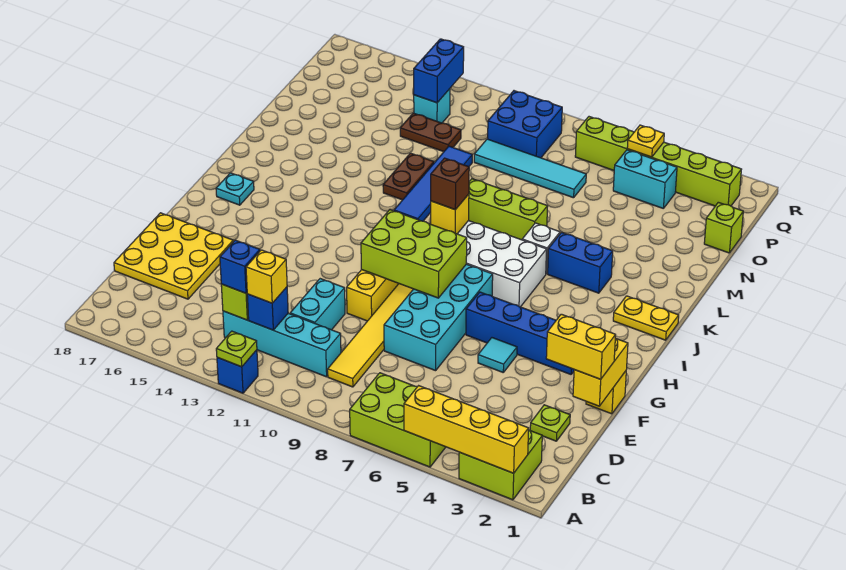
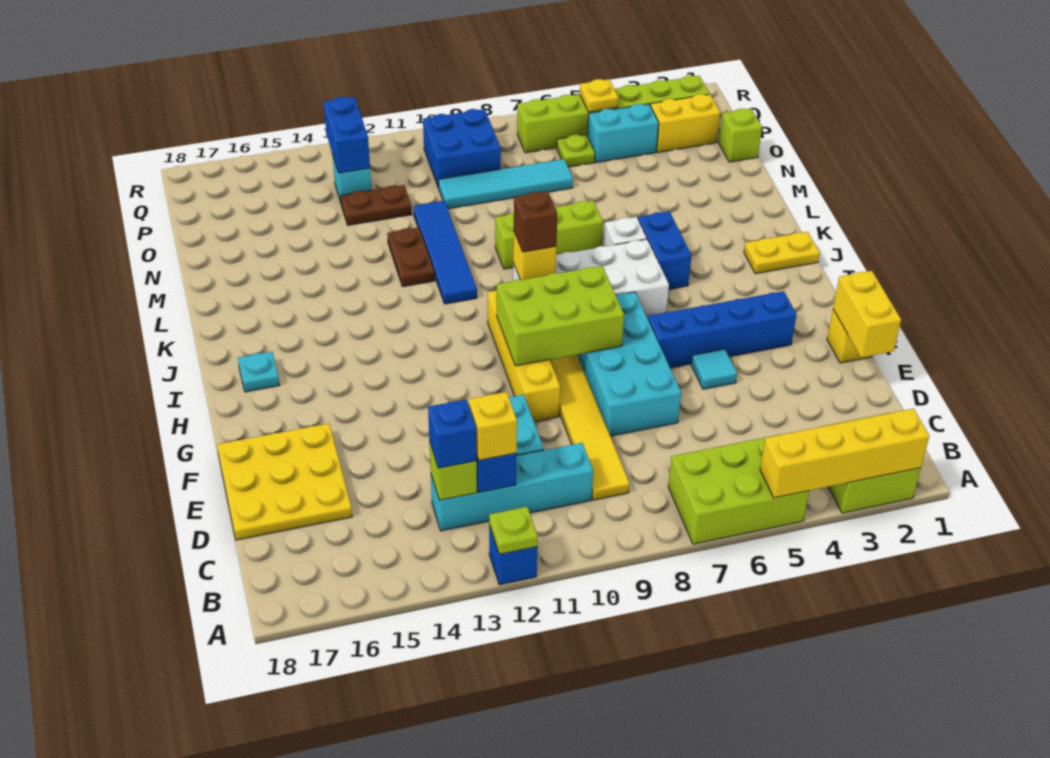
lime 1x1 plate [530,405,570,441] -> lime 1x1 plate moved to [557,134,595,167]
yellow 1x2 brick [546,314,616,379] -> yellow 1x2 brick moved to [650,94,720,152]
blue 1x2 brick [548,232,613,293] -> blue 1x2 brick turned to [638,211,691,289]

